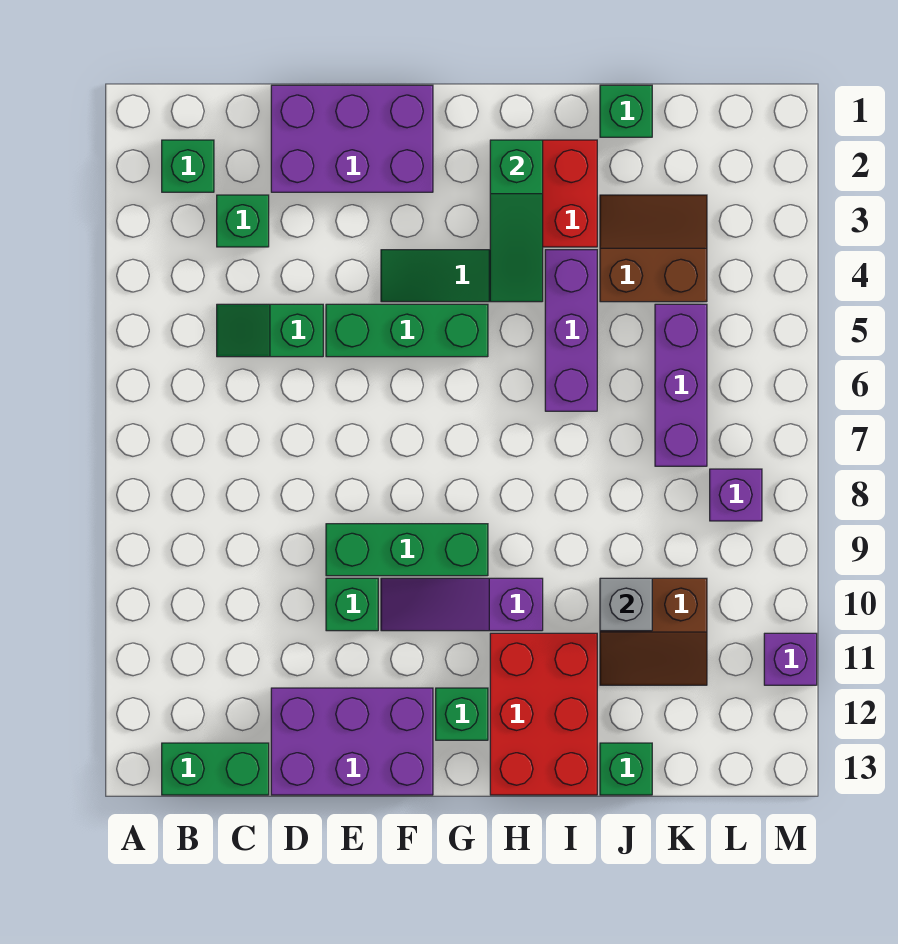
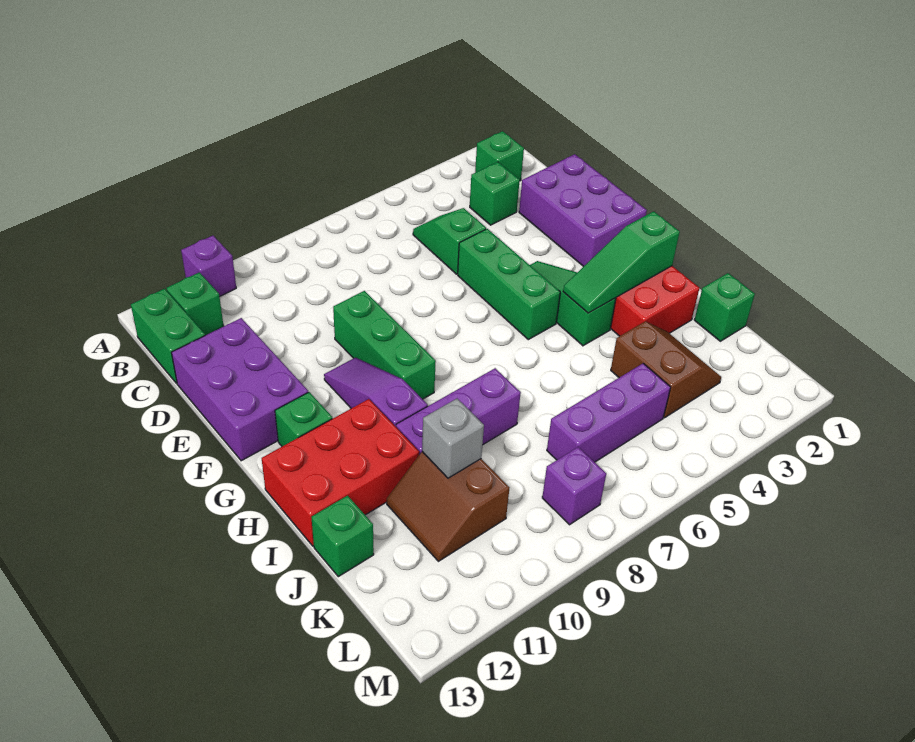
green 1x1 brick [326,578,378,631] -> green 1x1 brick moved to [166,272,224,335]
purple 1x3 brick [545,250,597,411] -> purple 1x3 brick moved to [396,368,521,455]
purple 1x1 brick [764,633,817,685] -> purple 1x1 brick moved to [181,236,236,297]

